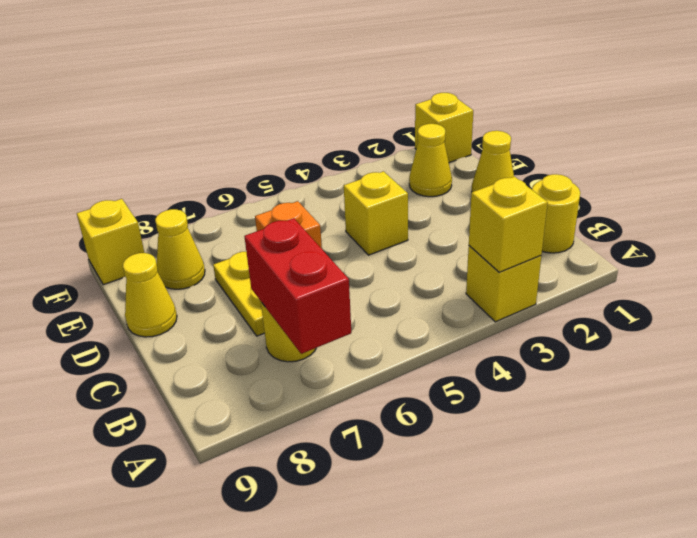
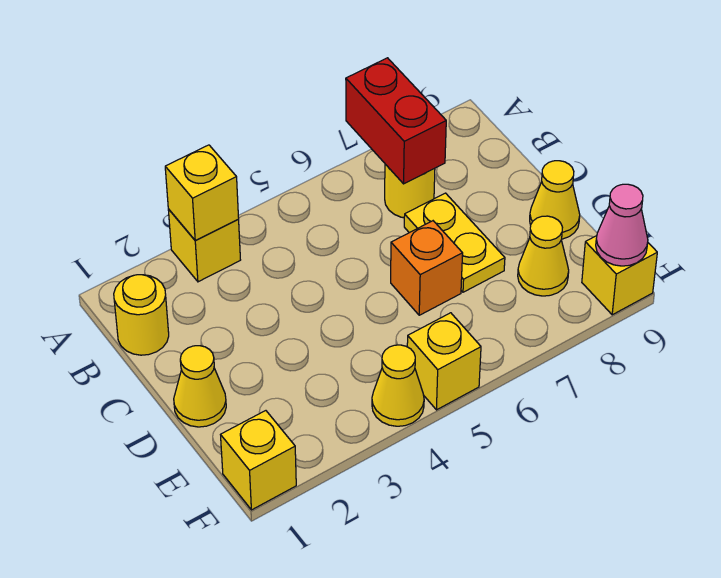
yellow 1x1 brick [344,171,408,255] -> yellow 1x1 brick moved to [407,313,481,410]
yellow 1x1 cone [409,124,452,197] -> yellow 1x1 cone moved to [372,345,424,426]
none -> pink 1x1 cone [596,184,648,266]

